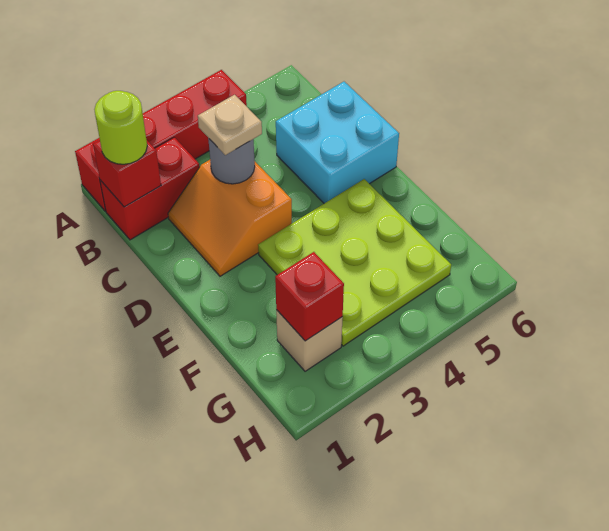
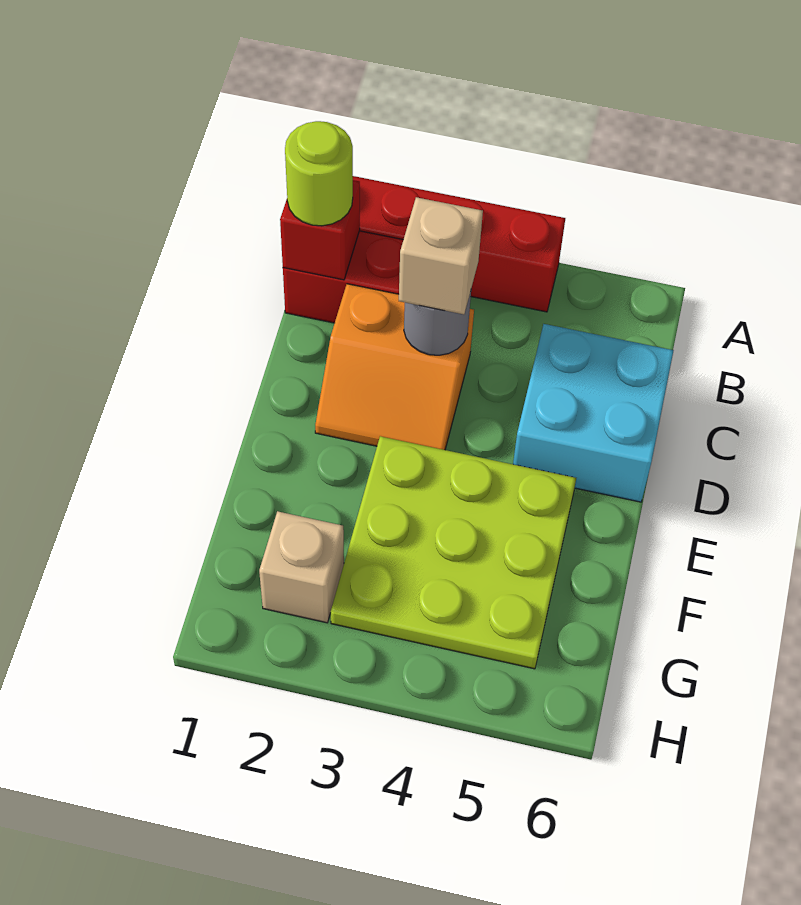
orange 2x2 slope [168,160,292,276] -> orange 2x2 slope turned to [315,284,474,450]
tan 1x1 plate [198,95,262,155] -> tan 1x1 brick [399,197,483,314]
red 1x1 brick [275,252,344,341] -> none

